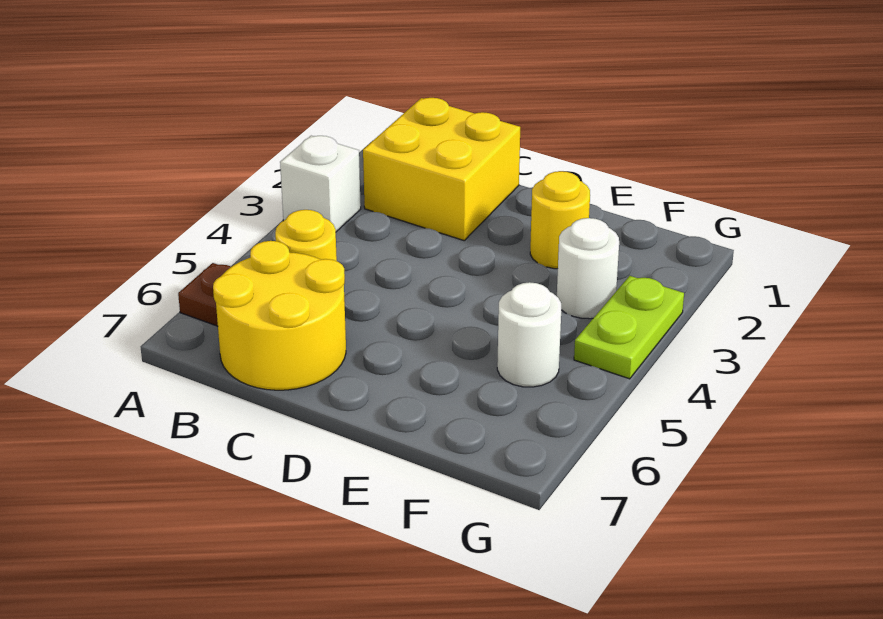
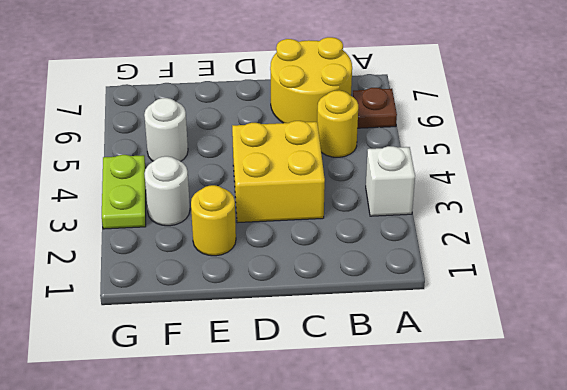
yellow 2x2 brick [363,98,520,240] -> yellow 2x2 brick moved to [232,121,325,223]

